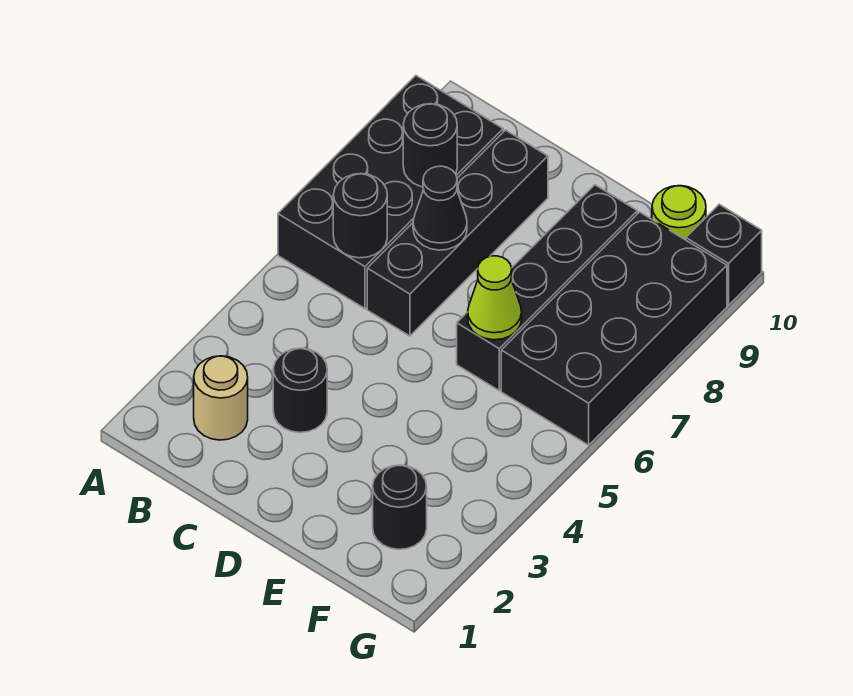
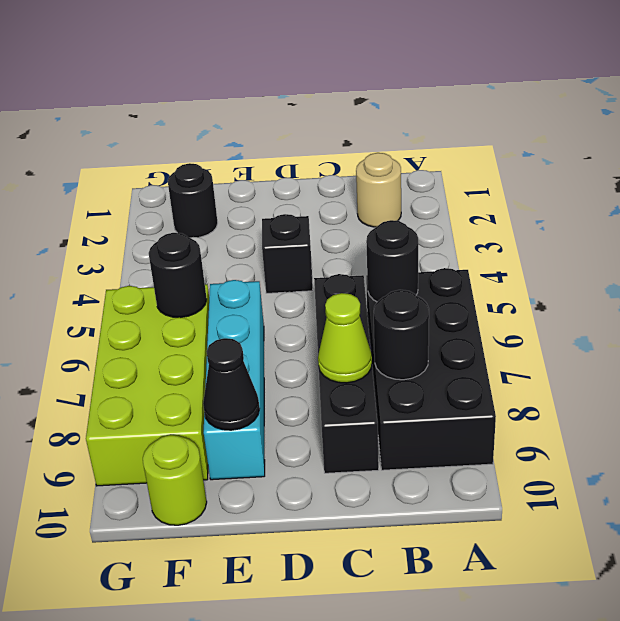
black 1x1 round brick [273,348,327,433] -> black 1x1 round brick moved to [149,233,207,318]
black 1x1 cone [413,166,467,250] -> black 1x1 cone moved to [203,338,260,430]
black 1x4 brick [457,185,637,390] -> cyan 1x4 brick [204,280,265,480]
lime 1x1 cone [468,256,522,340] -> lime 1x1 cone moved to [318,293,372,383]
black 2x4 brick [501,212,727,445] -> lime 2x4 brick [86,284,209,486]
black 1x1 brick [686,204,762,305] -> black 1x1 brick moved to [262,214,313,293]

